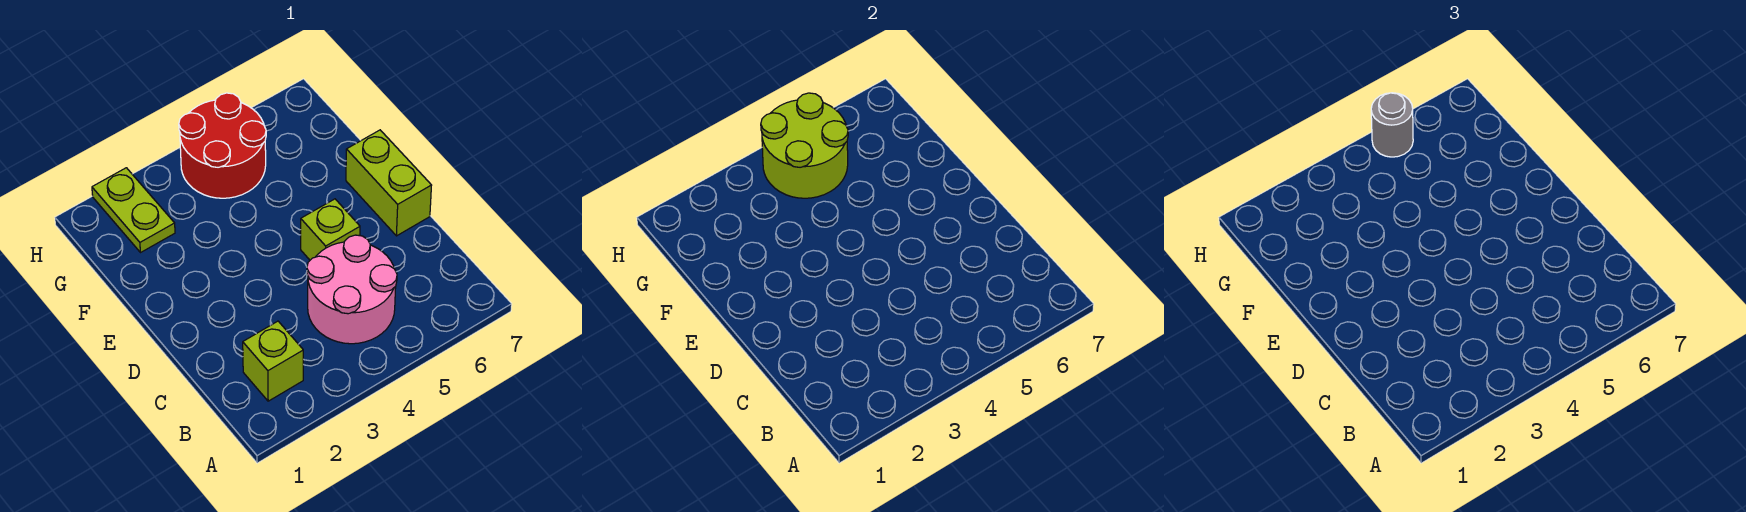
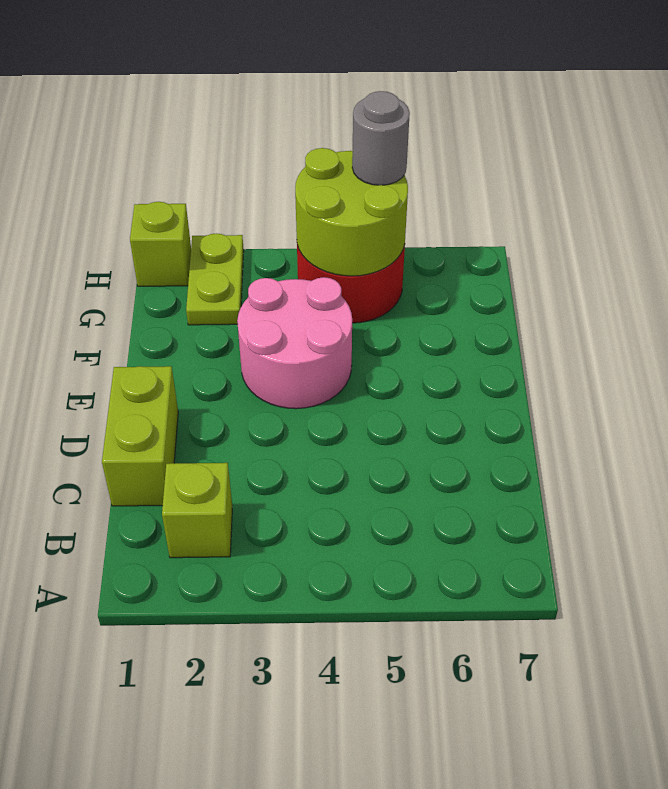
pink 2x2 round brick [307,235,397,344] -> pink 2x2 round brick moved to [237,277,352,409]
lime 1x1 brick [301,199,360,260] -> lime 1x1 brick moved to [130,202,191,286]
lime 1x2 brick [346,130,432,236] -> lime 1x2 brick moved to [102,366,178,506]

